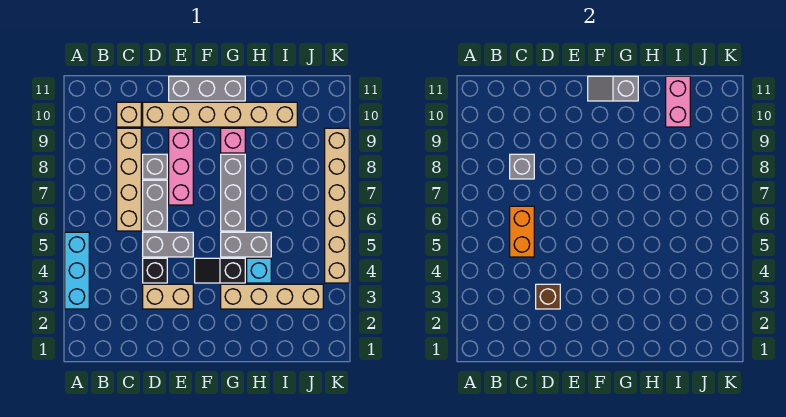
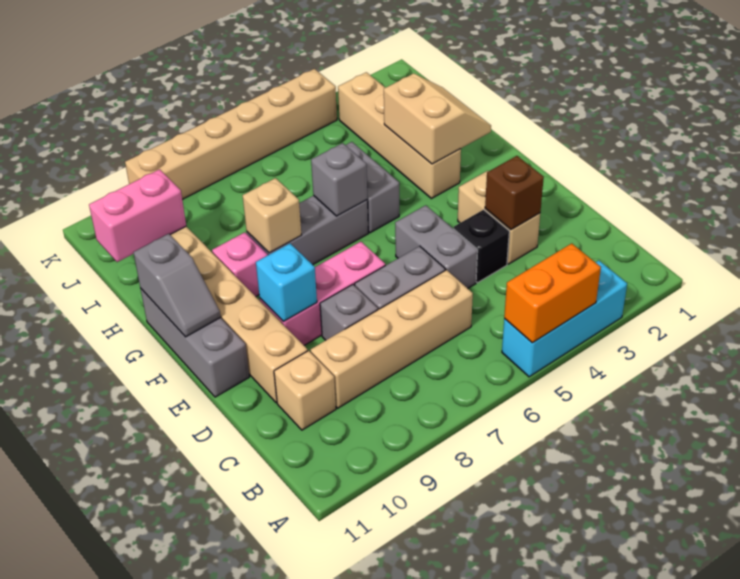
orange 1x2 brick [510,206,534,257] -> orange 1x2 brick moved to [504,243,601,343]
grey 1x1 brick [510,154,534,179] -> grey 1x1 brick moved to [311,143,367,216]
black 1x2 slope [195,258,245,283] -> none
none -> tan 2x2 slope [384,73,491,164]
none -> tan 1x1 brick [243,178,301,253]
cyan 1x1 brick [247,258,271,283] -> cyan 1x1 brick moved to [256,244,317,322]

